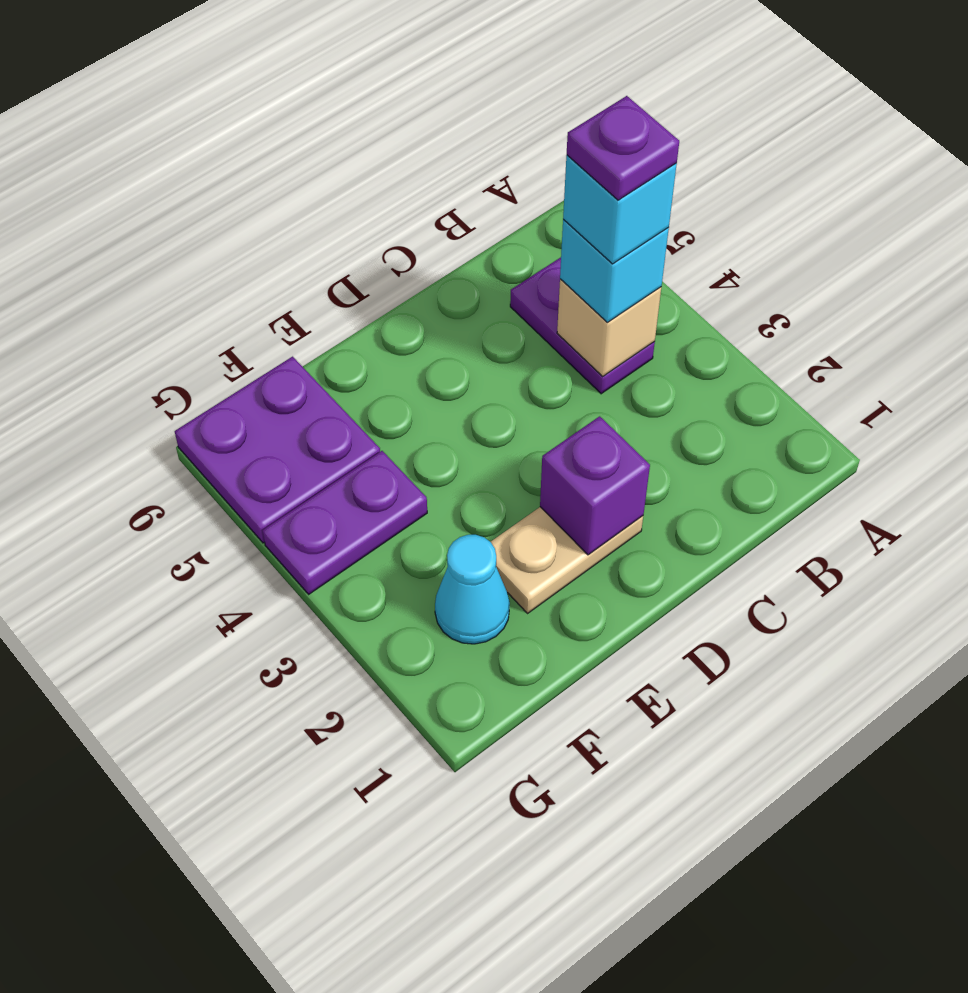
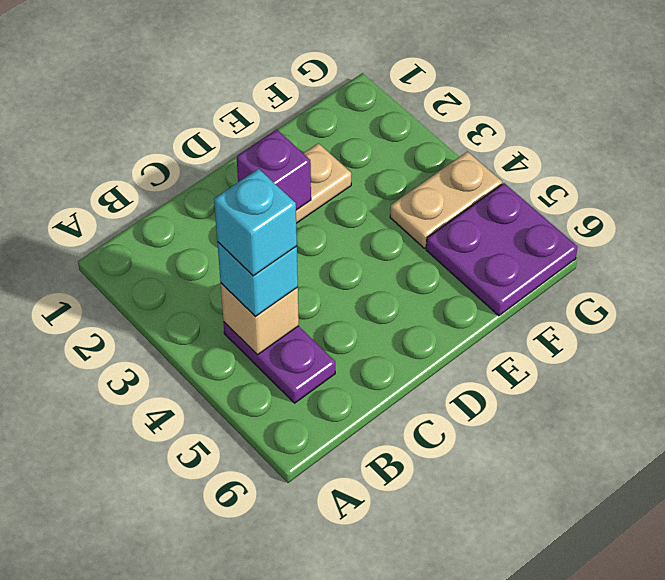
purple 1x1 plate [567,96,679,200] -> none
cyan 1x1 cone [435,535,510,644] -> none
purple 1x2 plate [263,451,427,594] -> tan 1x2 plate [390,152,502,248]

